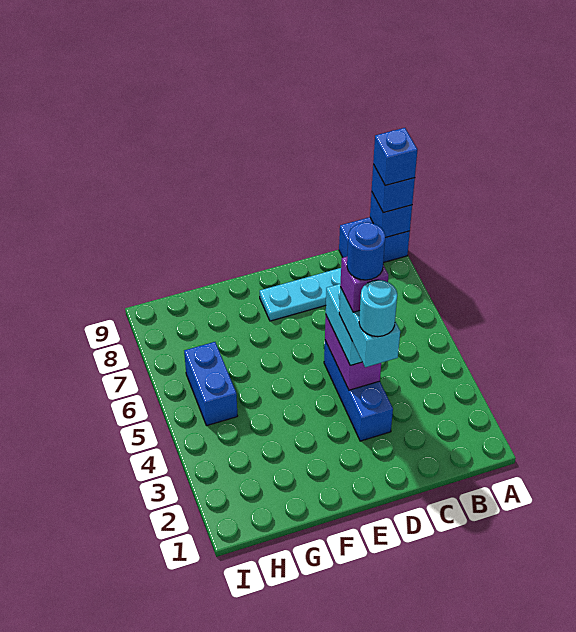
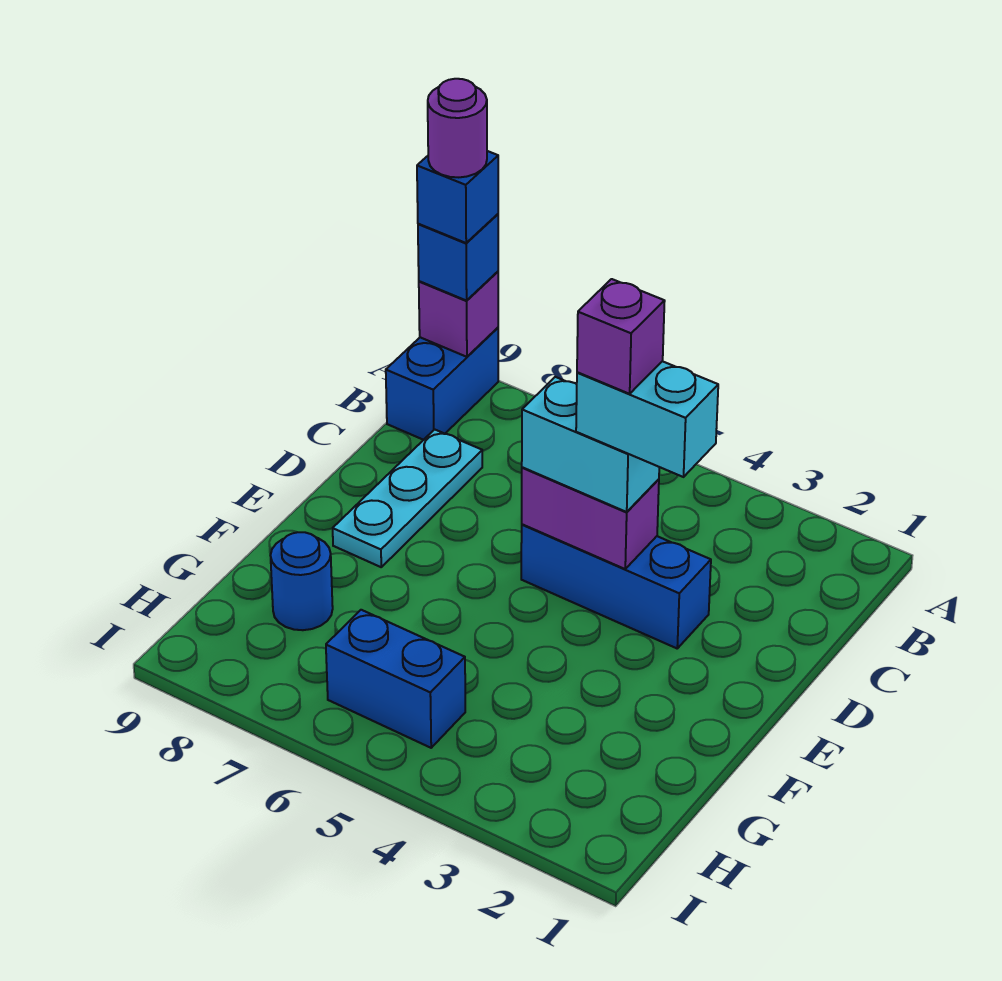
blue 1x1 brick [370,192,412,238] -> purple 1x1 brick [419,272,498,357]
none -> purple 1x1 round brick [428,79,487,177]
cyan 1x1 round brick [359,280,397,337] -> none
blue 1x1 round brick [347,222,385,280] -> blue 1x1 round brick moved to [270,532,333,630]

